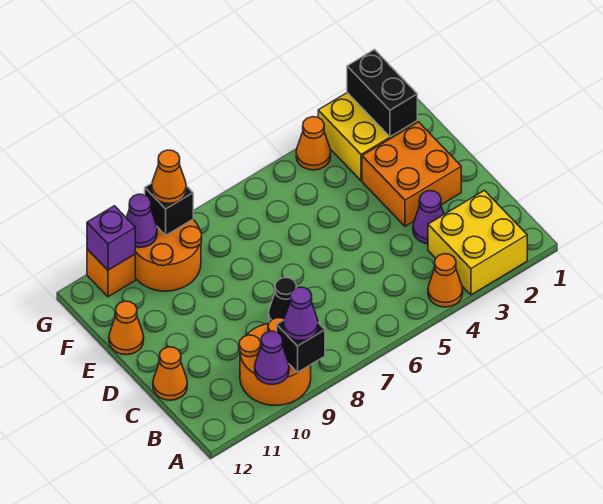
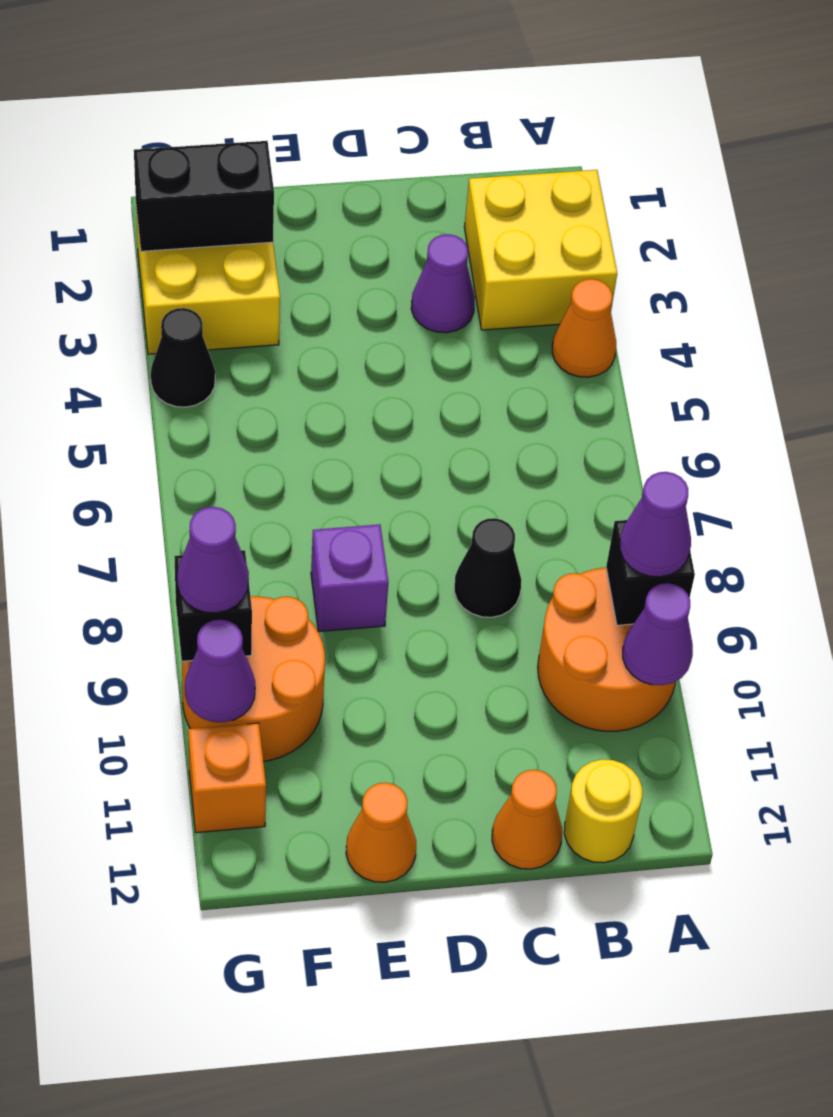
none -> yellow 1x1 round brick [564,759,642,863]
orange 2x2 brick [362,122,461,226] -> none
orange 1x1 cone [296,117,331,170] -> black 1x1 cone [151,308,215,407]
orange 1x1 cone [152,150,186,203] -> purple 1x1 cone [177,507,249,613]
purple 1x1 brick [87,206,135,270] -> purple 1x1 brick moved to [311,524,389,632]

